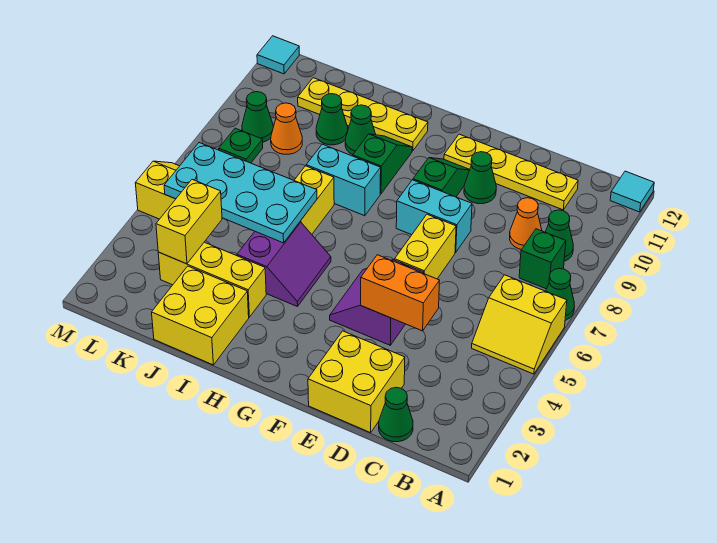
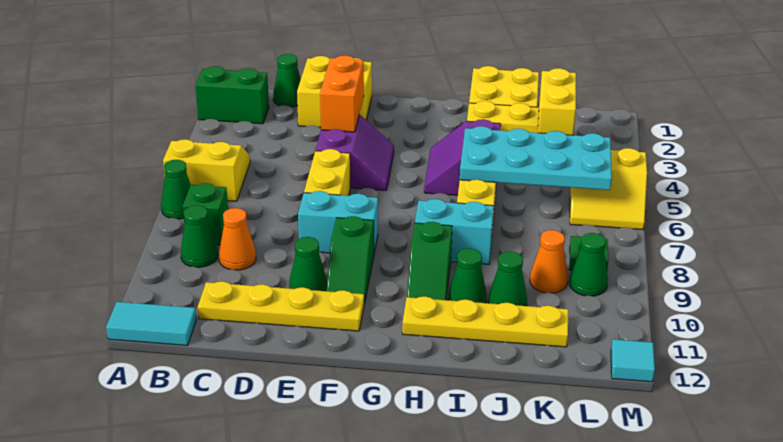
none -> green 1x2 brick [195,66,269,124]
cyan 1x1 tile [610,171,654,212] -> cyan 1x2 tile [106,302,196,346]
orange 1x2 brick [361,255,440,331] -> orange 1x2 brick turned to [320,55,364,132]

